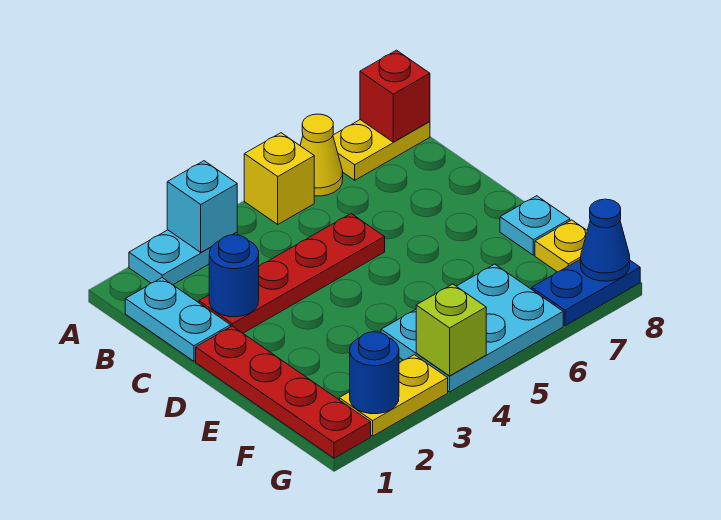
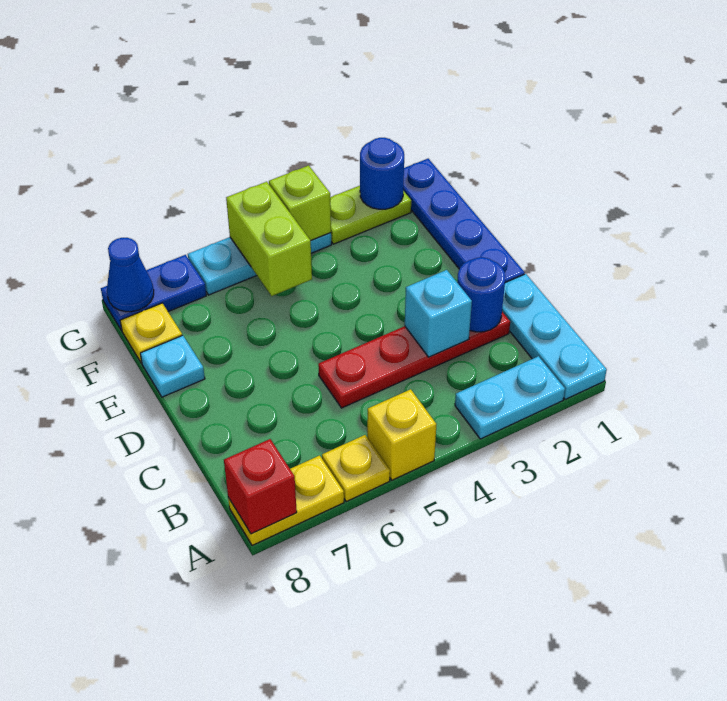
cyan 1x1 brick [167,161,237,252] -> cyan 1x1 brick moved to [405,270,472,357]
yellow 1x1 cone [300,114,343,196] -> yellow 1x1 plate [322,435,390,502]
cyan 1x2 plate [125,278,231,361] -> cyan 1x3 plate [502,274,607,399]
red 1x4 plate [196,326,371,458] -> blue 1x4 plate [403,159,525,283]
cyan 2x3 plate [381,264,563,392] -> cyan 1x3 plate [188,233,331,295]
none -> lime 1x2 brick [226,182,312,296]
yellow 1x2 plate [339,355,448,436] -> lime 1x2 plate [330,186,411,244]

